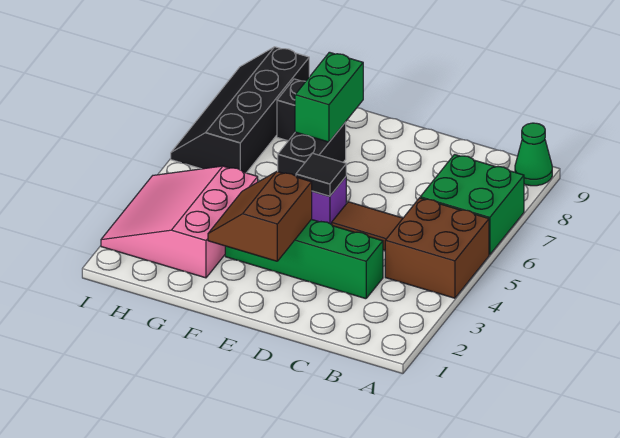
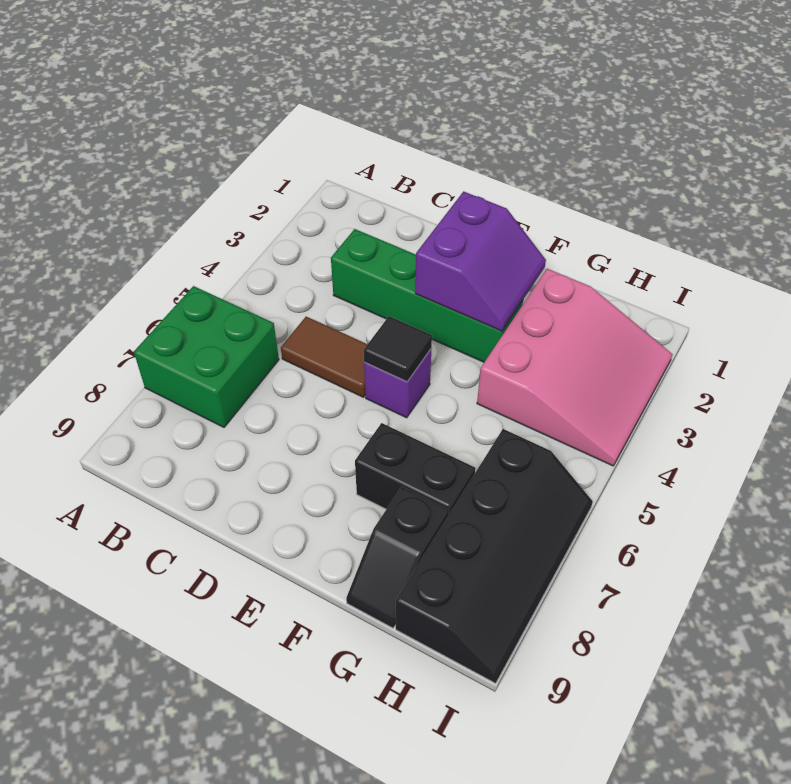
brown 2x2 brick [385,198,489,298] -> none
green 1x1 cone [515,123,552,186] -> none
brown 2x2 slope [208,171,312,261] -> purple 2x2 slope [415,191,546,331]
black 1x2 brick [278,122,346,176] -> black 1x2 brick turned to [355,423,475,514]
green 1x2 brick [295,52,363,142] -> none

